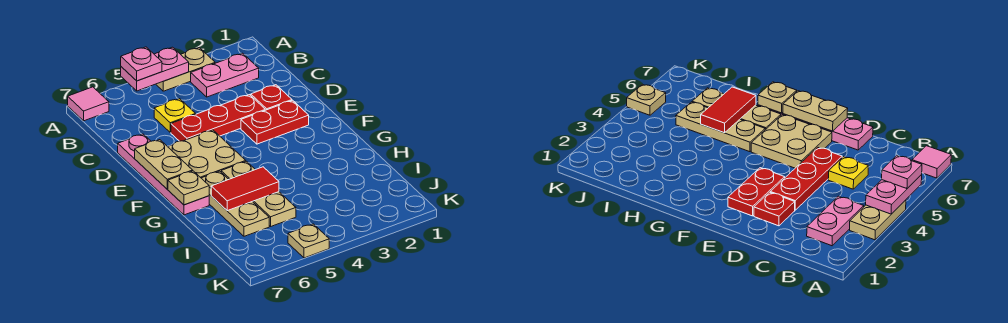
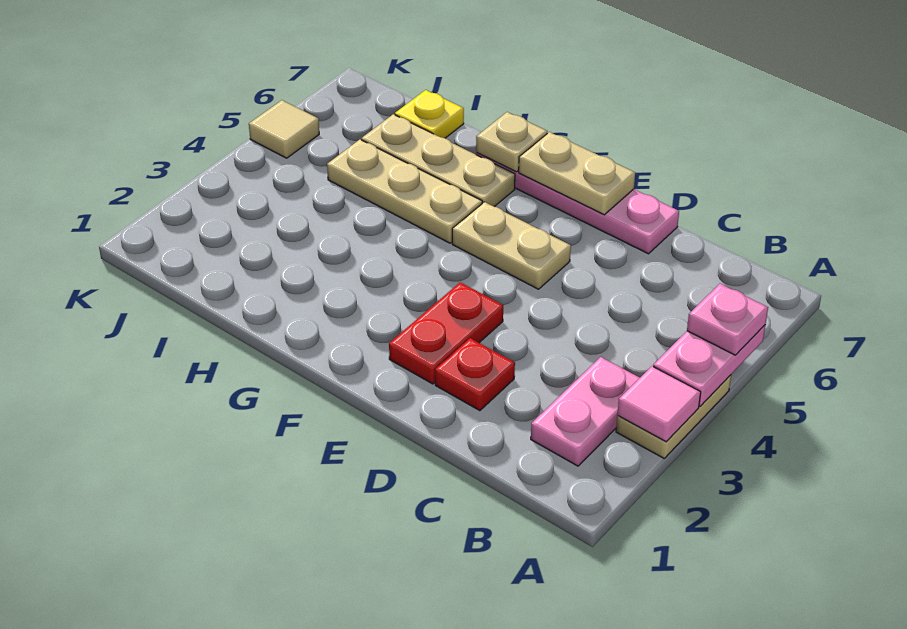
pink 1x1 tile [68,87,109,121] -> pink 1x1 tile moved to [617,366,701,442]
yellow 1x1 plate [154,99,195,132] -> yellow 1x1 plate moved to [395,90,464,138]
red 1x3 plate [171,95,265,141] -> none
tan 2x2 plate [168,130,246,178] -> tan 1x2 plate [452,202,571,289]
red 1x2 tile [211,167,279,211] -> none
tan 1x1 plate [288,224,329,258] -> tan 1x1 tile [249,100,319,158]

